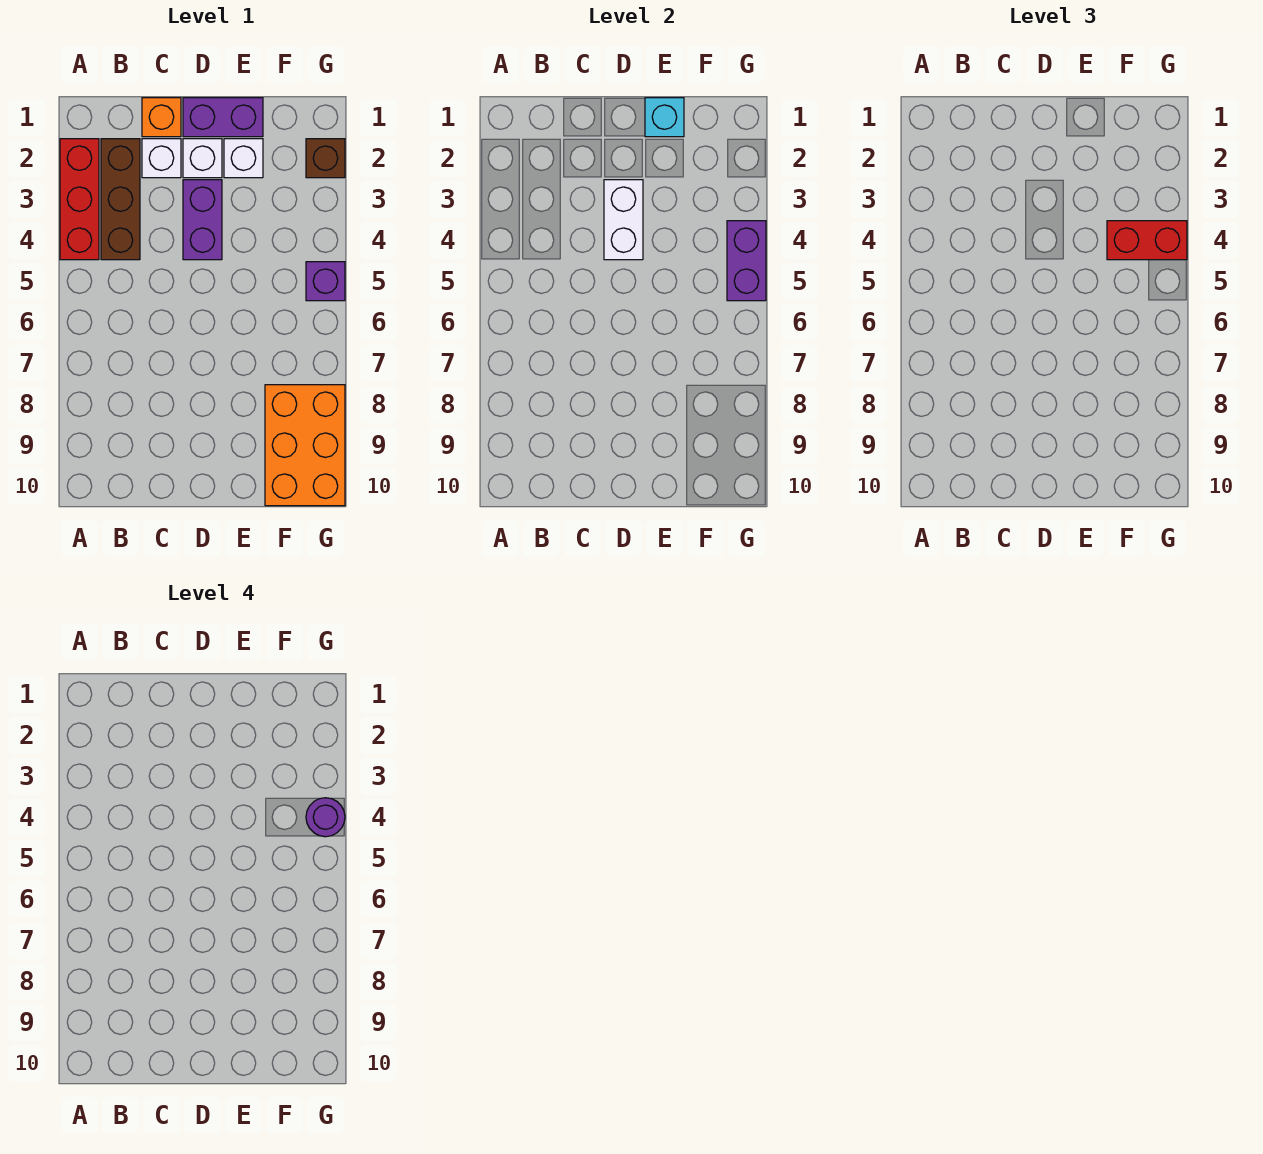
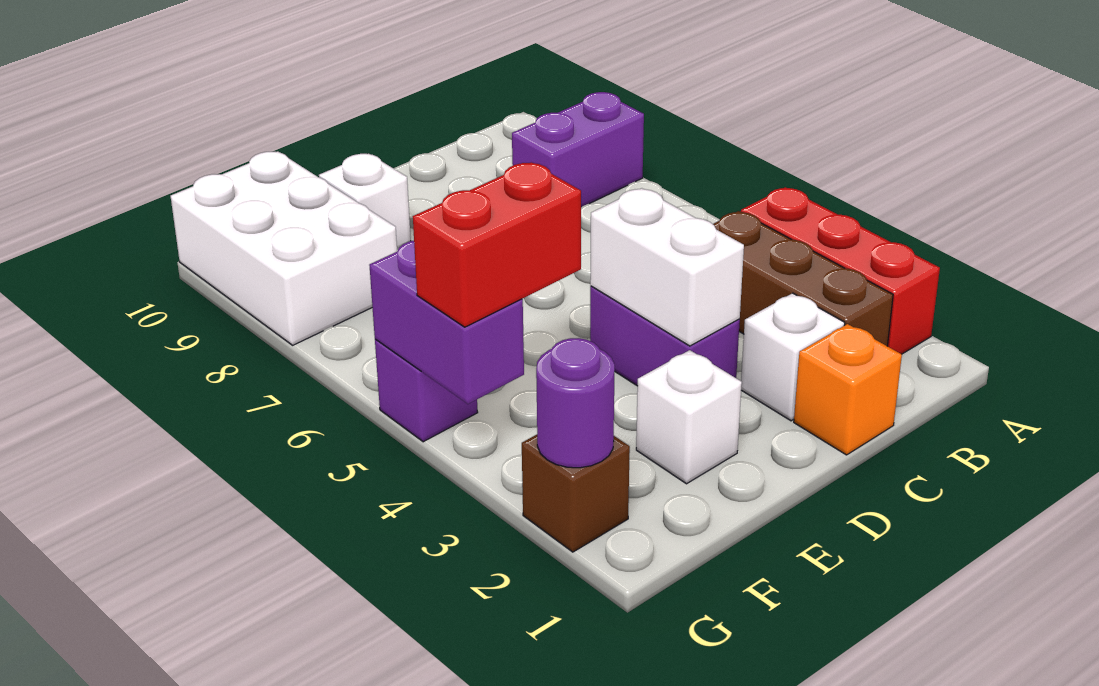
purple 1x2 brick [183,98,263,137] -> purple 1x2 brick moved to [512,92,644,207]
white 1x1 brick [183,139,222,178] -> white 1x1 brick moved to [319,154,411,248]
cyan 1x1 brick [645,98,684,137] -> none
orange 2x3 brick [265,385,345,506] -> white 2x3 brick [171,151,397,345]
purple 1x1 round brick [306,798,345,837] -> purple 1x1 round brick moved to [536,338,615,468]

